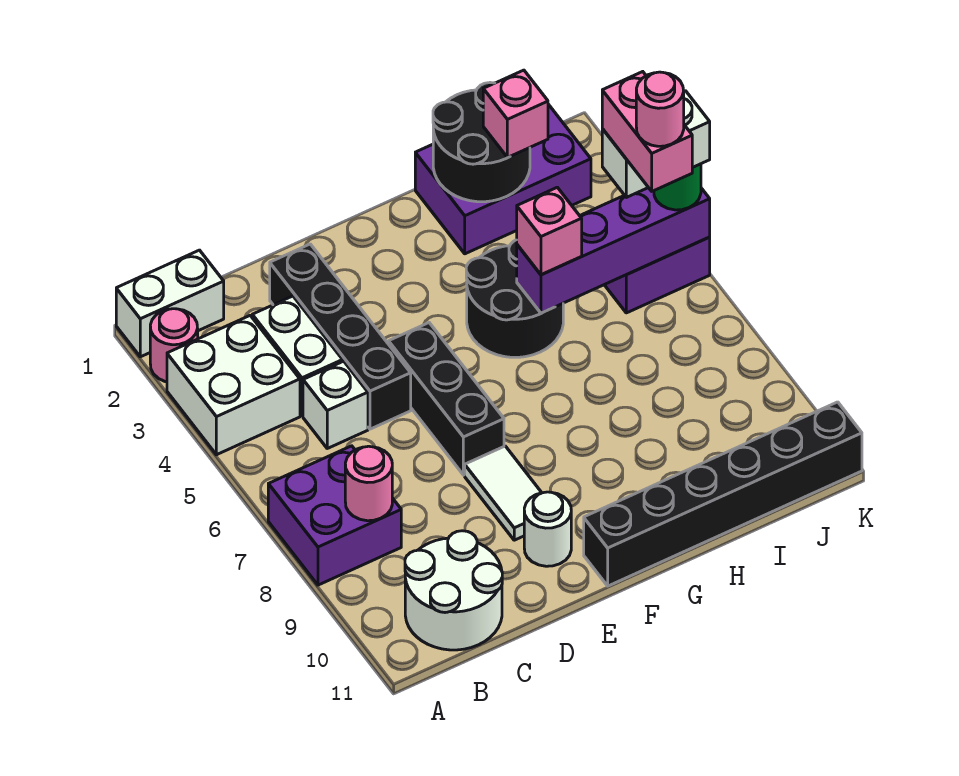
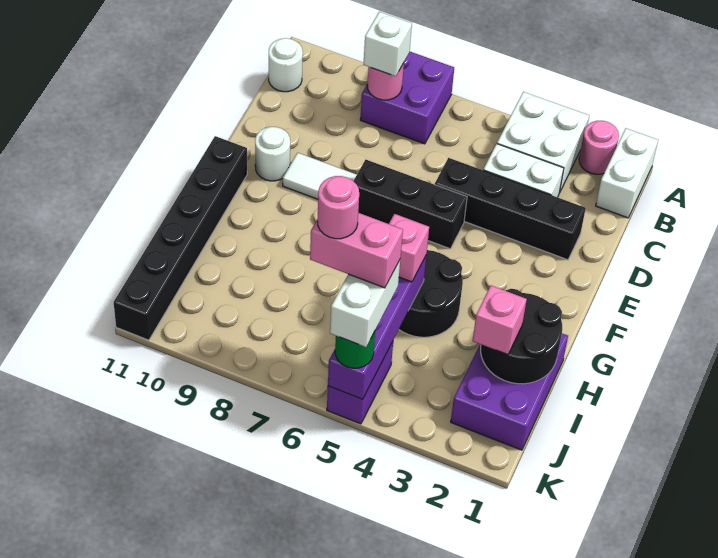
white 2x2 round brick [405,531,502,650] -> white 1x1 round brick [269,38,303,92]
white 1x1 brick [303,361,368,448] -> white 1x1 brick moved to [363,12,412,76]

